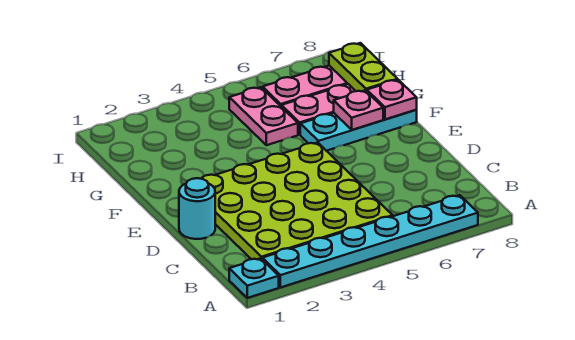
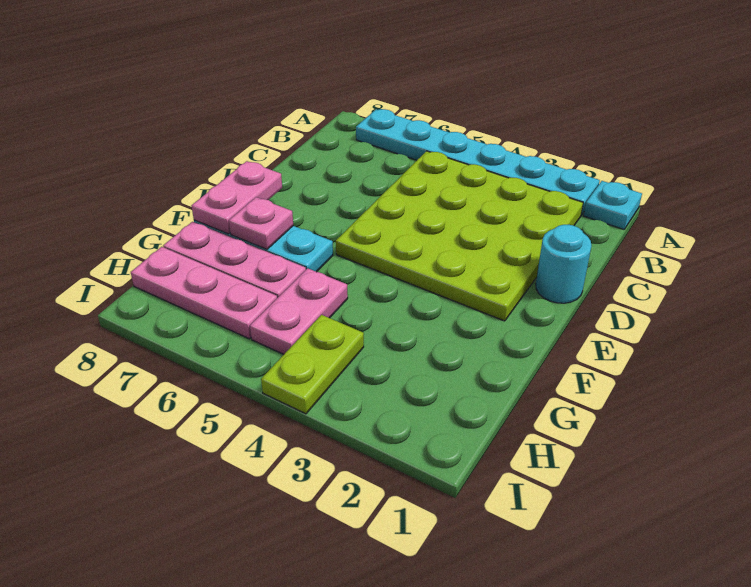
pink 1x1 plate [367,80,417,120] -> pink 1x2 plate [192,161,282,234]
lime 1x2 plate [329,43,398,91] -> lime 1x2 plate moved to [261,315,364,414]

